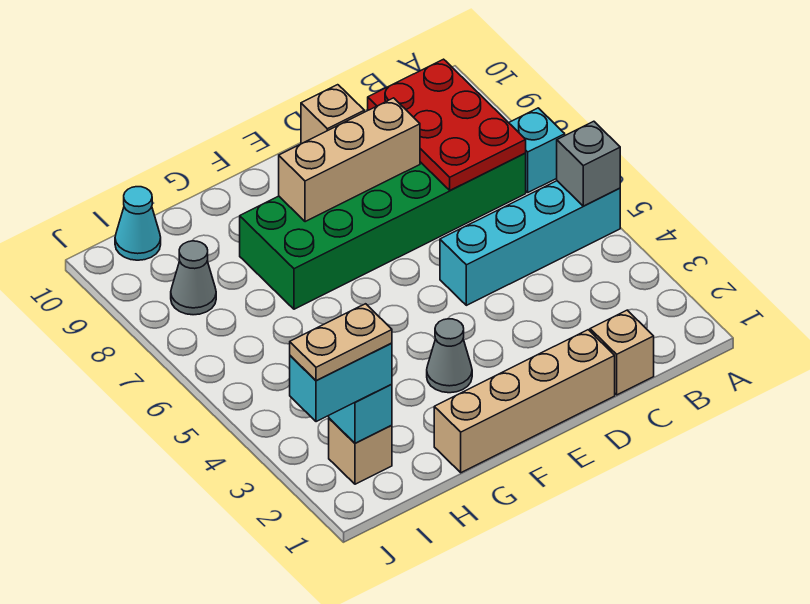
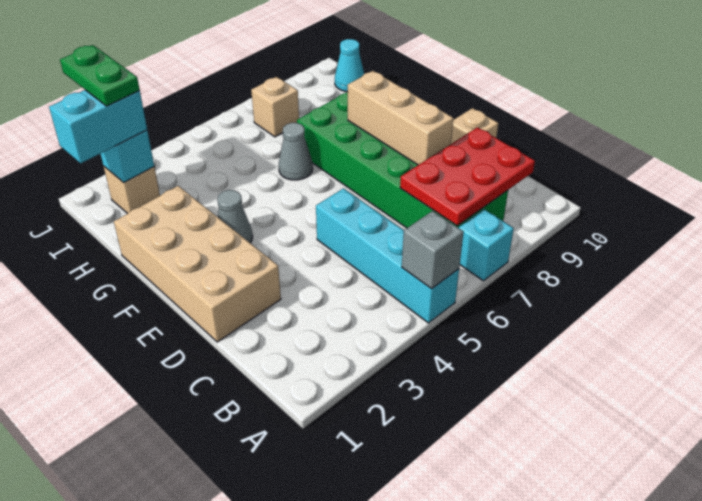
tan 1x1 brick [590,310,654,395] -> tan 1x1 brick moved to [251,77,299,137]
tan 1x4 brick [434,330,615,473] -> tan 2x4 brick [114,186,281,342]
cyan 1x2 brick [290,343,392,422] -> cyan 1x2 brick turned to [49,90,147,163]
tan 1x2 plate [290,304,392,381] -> green 1x2 plate [60,45,140,106]
grey 1x1 cone [171,241,216,315] -> grey 1x1 cone moved to [279,123,313,180]

